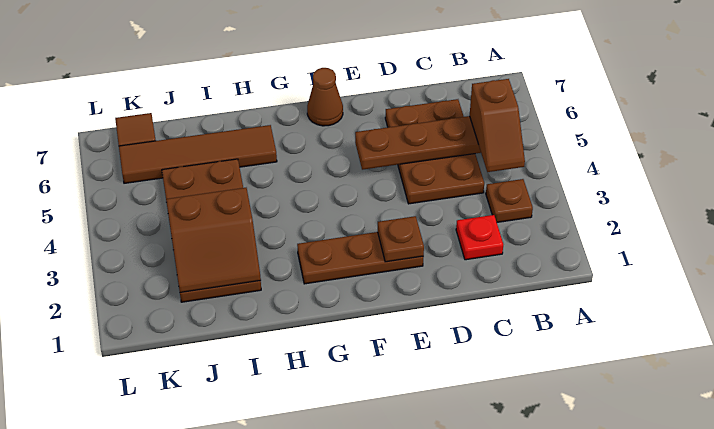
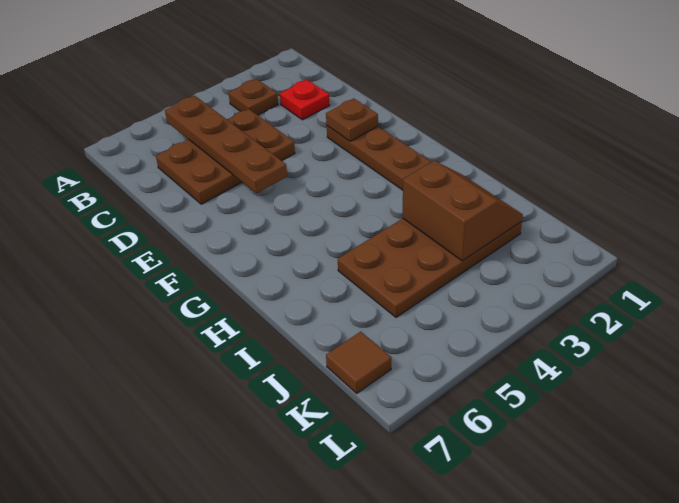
brown 1x2 slope [470,79,525,172] -> none
brown 1x1 cone [307,68,343,126] -> none
brown 1x4 tile [119,125,277,183] -> none

